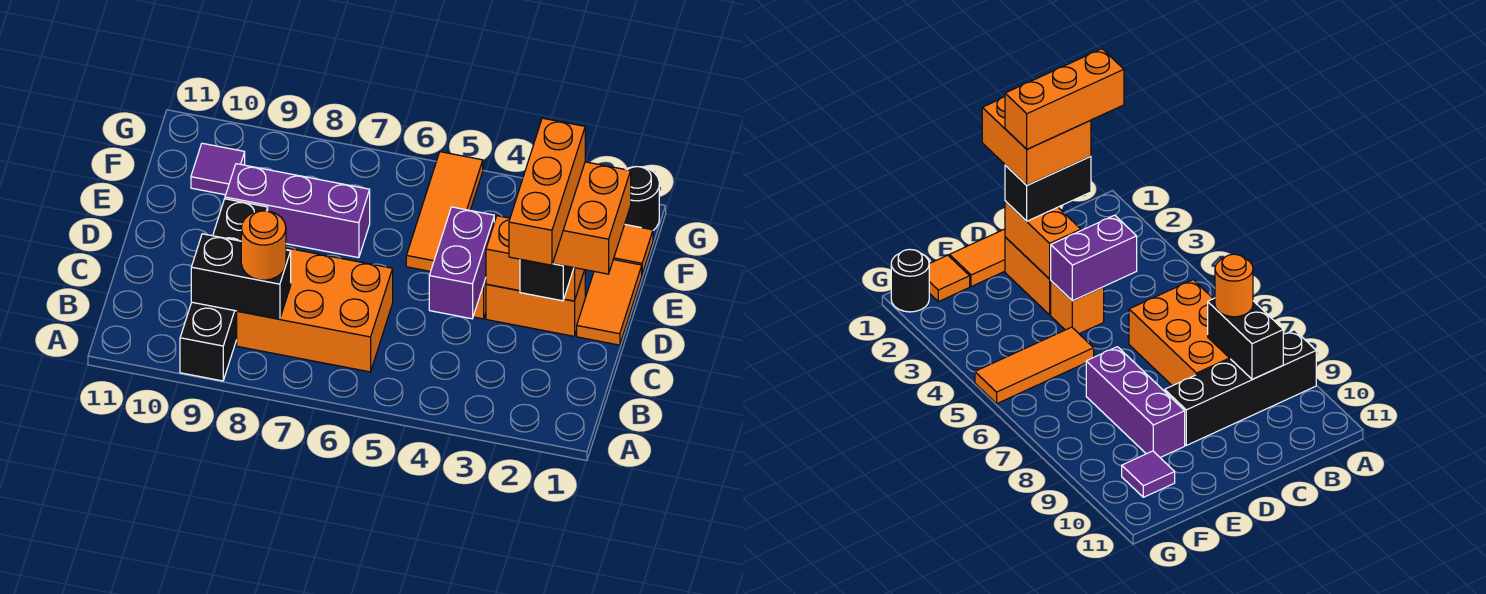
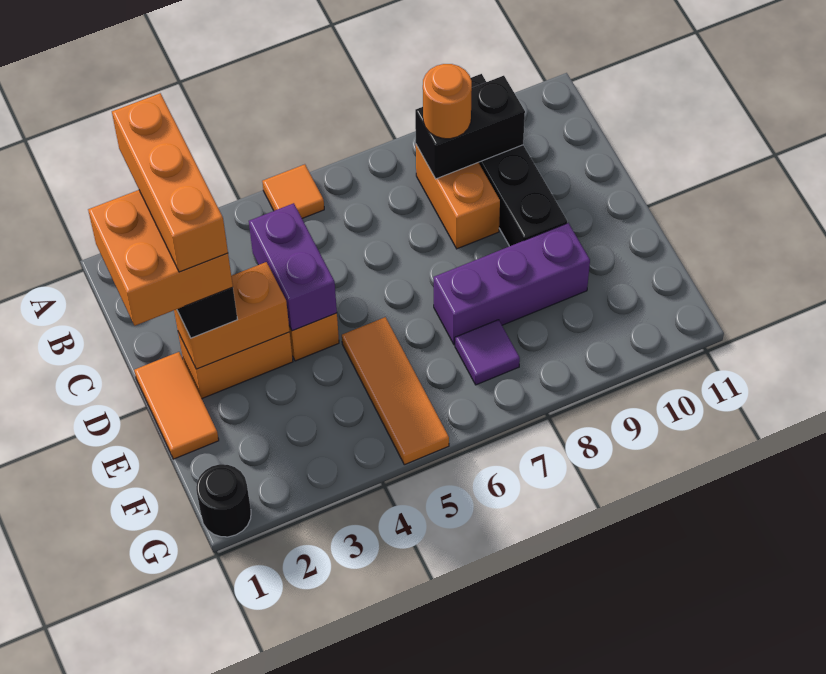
orange 2x3 brick [237,248,393,372] -> orange 1x2 brick [416,145,500,249]
orange 1x1 tile [613,225,653,274] -> orange 1x1 tile moved to [262,164,324,218]
purple 1x1 tile [191,143,245,195] -> purple 1x1 tile moved to [455,320,520,385]

